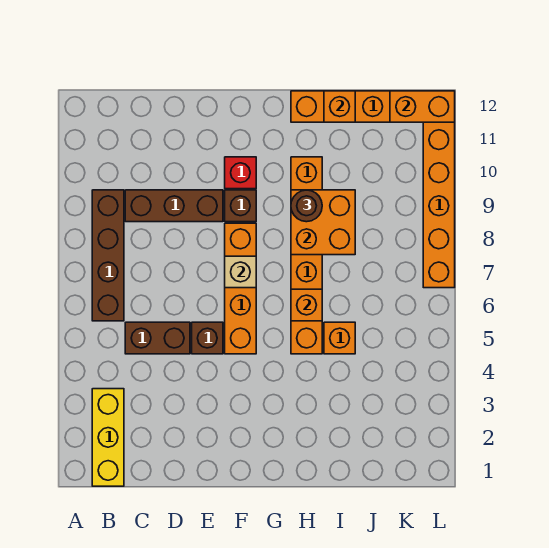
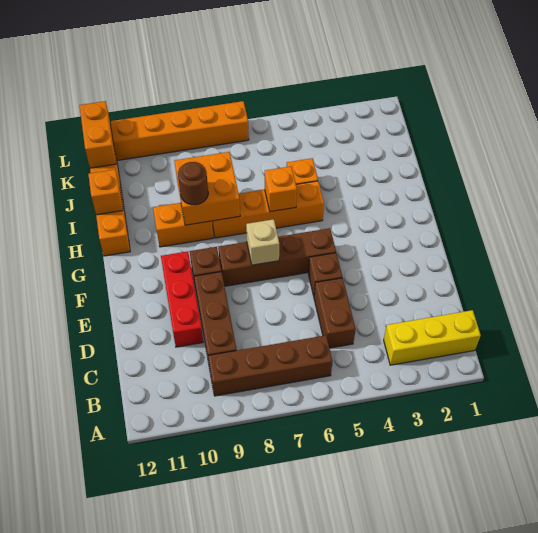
orange 1x4 brick [225,223,256,354] -> brown 1x4 brick [218,228,336,286]
red 1x1 brick [225,157,256,189] -> red 1x3 brick [161,251,203,347]

